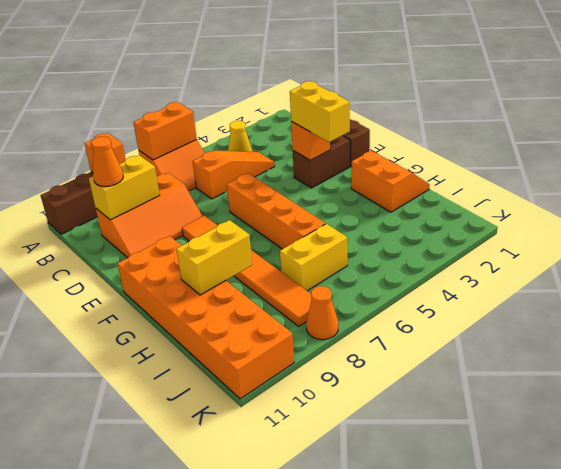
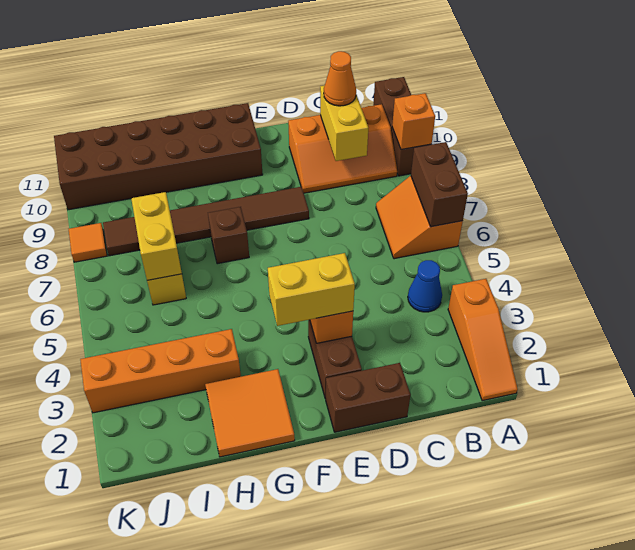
orange 1x2 brick [133,102,197,160] -> brown 1x2 brick [411,142,468,227]
yellow 1x1 cone [228,121,252,152] -> blue 1x1 cone [408,260,442,312]
orange 1x3 slope [193,151,275,199] -> orange 1x3 slope moved to [448,279,518,401]
orange 2x3 slope [96,173,203,258] -> orange 2x3 slope turned to [288,104,397,193]
orange 1x4 brick [227,173,325,249] -> orange 1x4 brick moved to [80,329,241,413]
orange 1x6 tile [182,216,312,326] -> brown 1x6 tile [103,187,309,256]
orange 2x6 brick [117,236,294,399] -> brown 2x6 brick [54,103,263,210]
orange 2x2 slope [351,151,430,212] -> orange 2x2 tile [205,369,295,457]
none -> brown 1x1 brick [208,207,249,264]
yellow 1x2 brick [176,220,252,295] -> yellow 1x2 brick moved to [131,192,182,280]
orange 1x1 cone [306,286,338,340] -> orange 1x1 tile [69,223,107,262]

